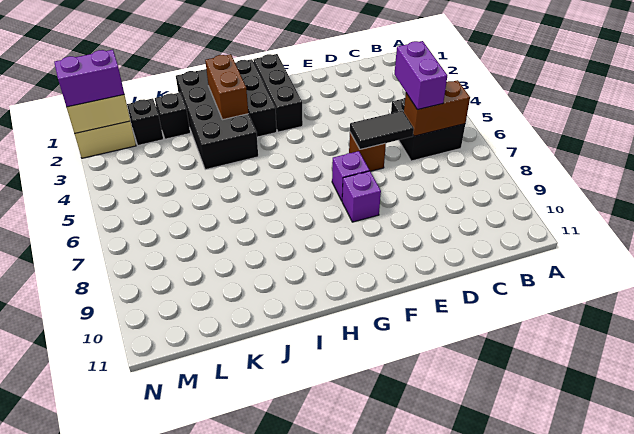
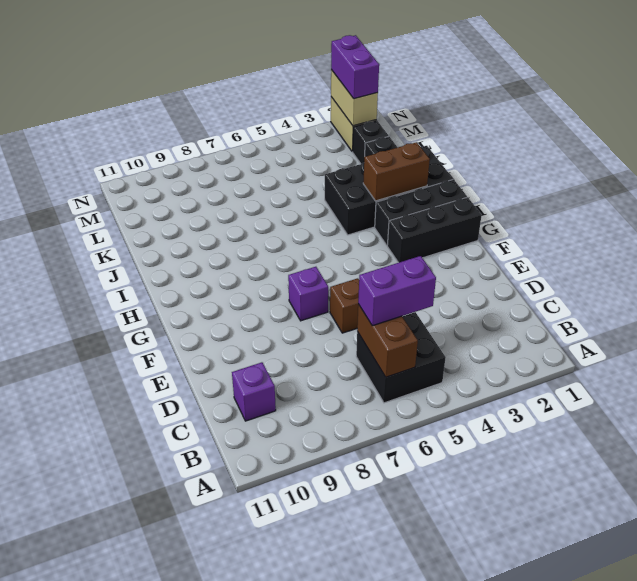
black 1x2 tile [350,111,414,149] -> none
purple 1x1 brick [342,171,381,222] -> purple 1x1 brick moved to [232,362,276,421]

